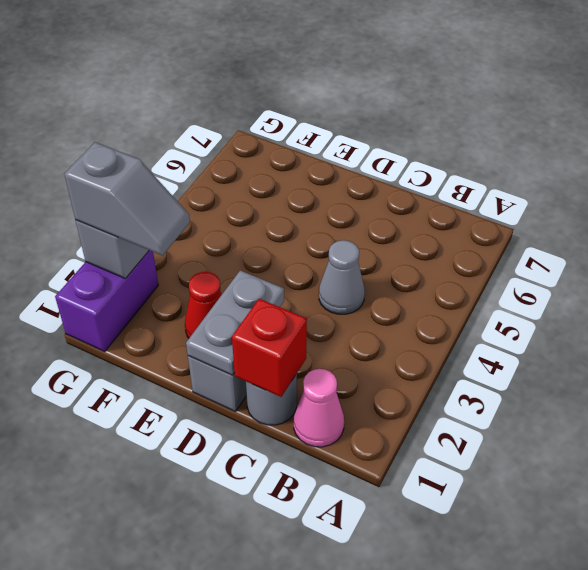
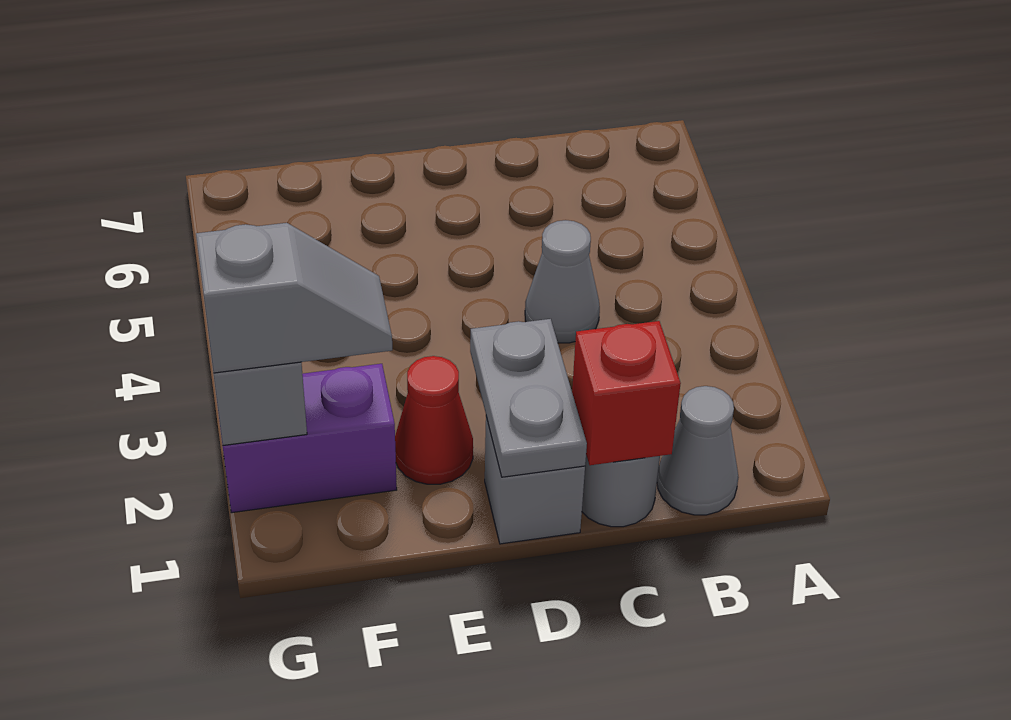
pink 1x1 cone [294,369,344,447] -> grey 1x1 cone [657,386,739,515]
purple 1x2 brick [55,250,158,352] -> purple 1x2 brick turned to [220,364,397,513]

